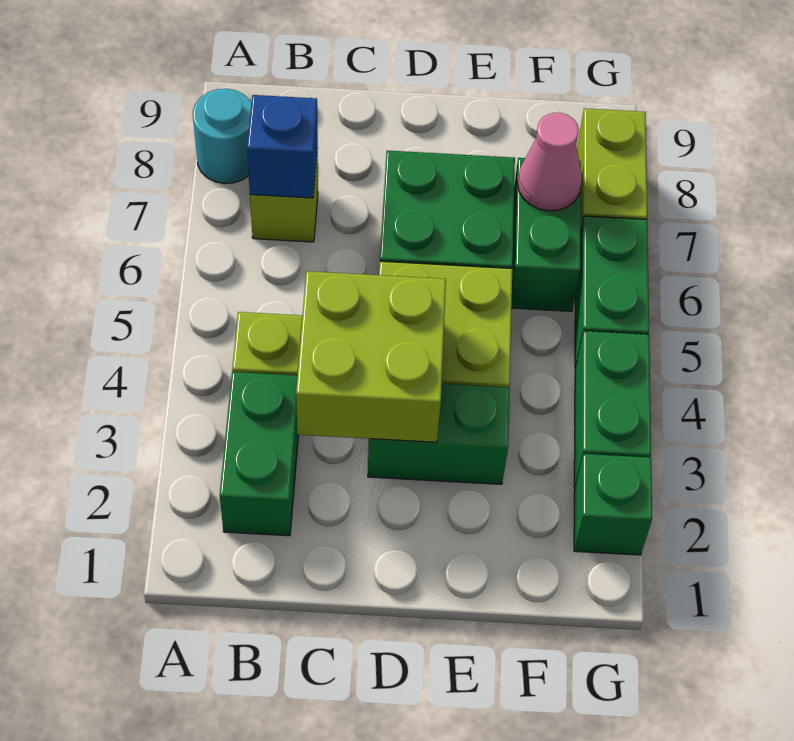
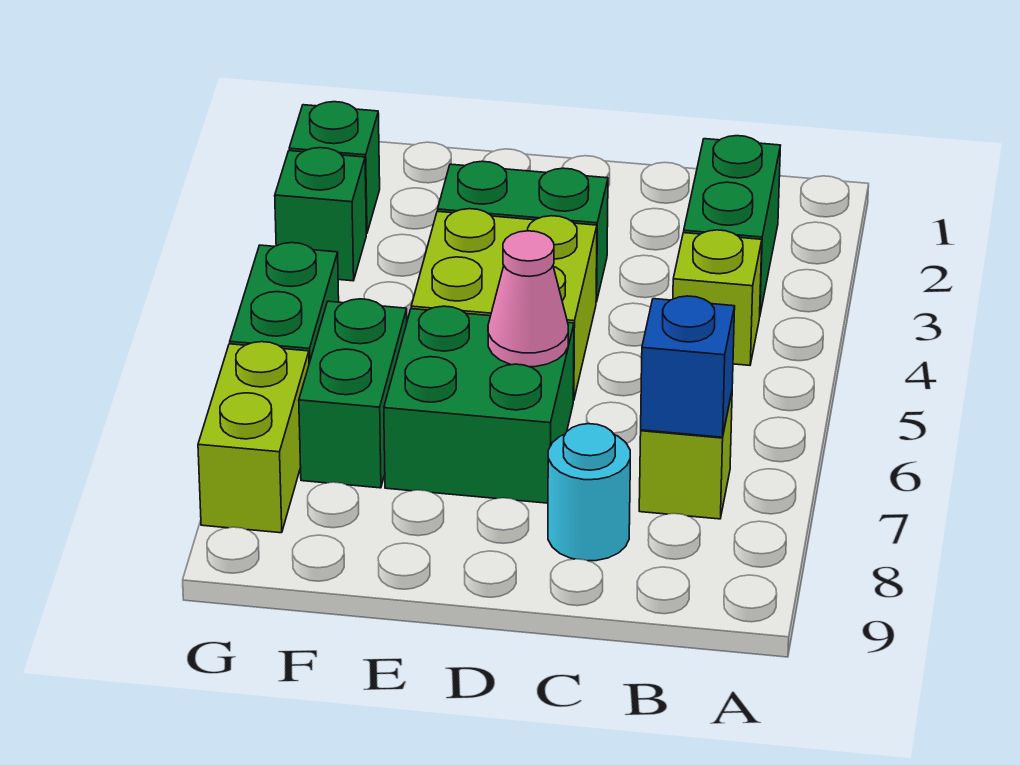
cyan 1x1 round brick [193,89,252,184] -> cyan 1x1 round brick moved to [548,424,630,561]
lime 2x2 brick [296,271,446,442] -> none
pink 1x1 cone [518,113,582,211] -> pink 1x1 cone moved to [488,231,568,367]
green 1x2 brick [574,331,651,488] -> green 1x1 brick [275,148,366,281]

